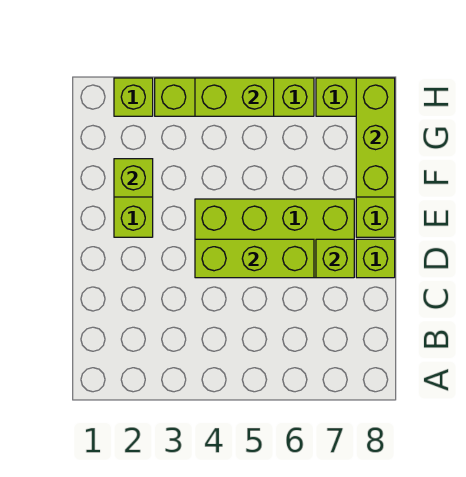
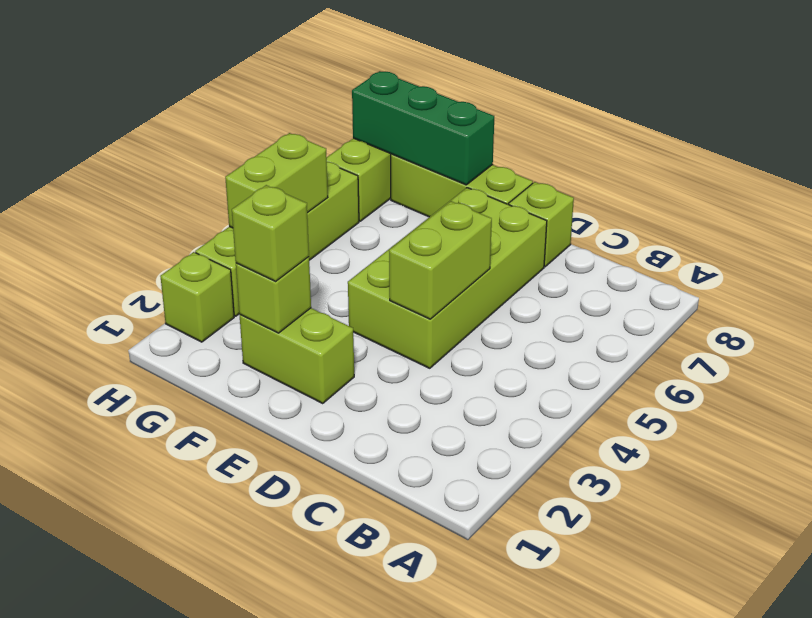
lime 1x3 brick [195,239,314,278] -> lime 1x2 brick [389,201,492,319]
lime 1x1 brick [316,239,354,278] -> lime 1x1 brick moved to [232,185,309,281]
lime 1x3 brick [356,78,395,197] -> green 1x3 brick [352,71,494,185]

